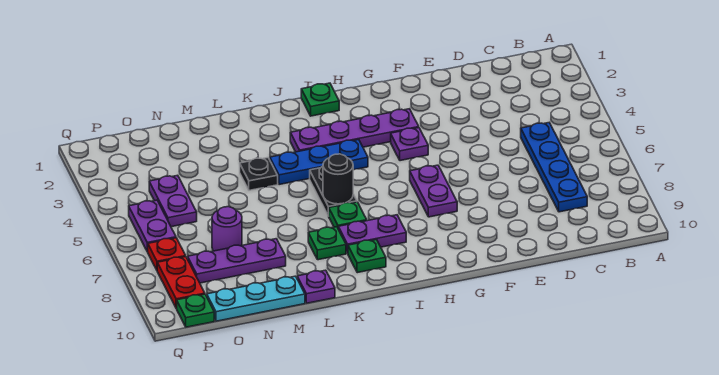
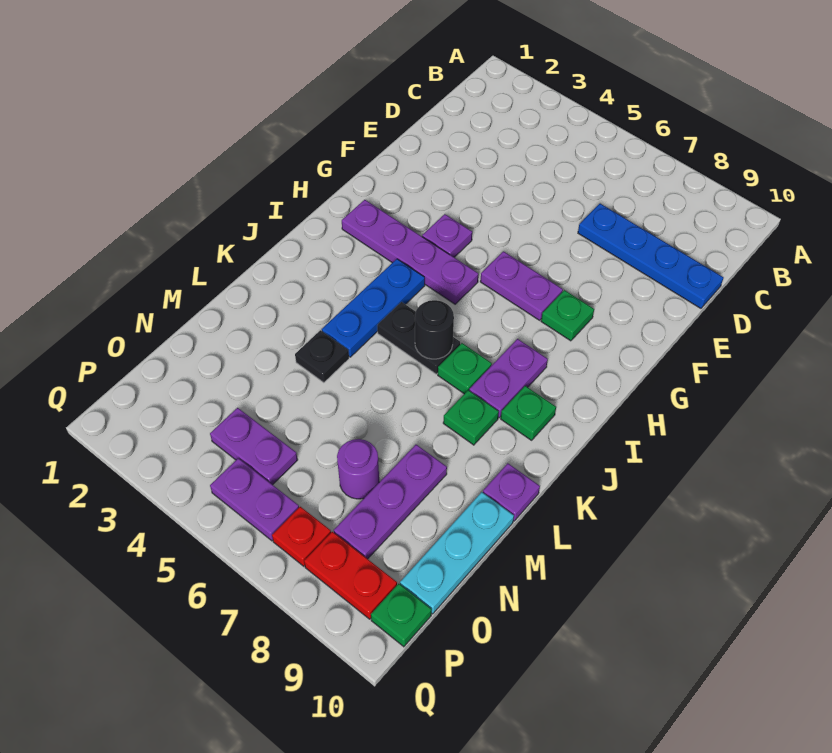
blue 1x4 plate [521,123,587,212] -> blue 1x4 plate moved to [578,204,724,308]
purple 1x4 plate [290,109,419,152] -> purple 1x4 plate turned to [342,200,478,304]
green 1x1 plate [301,83,339,116] -> green 1x1 plate moved to [541,290,594,341]

